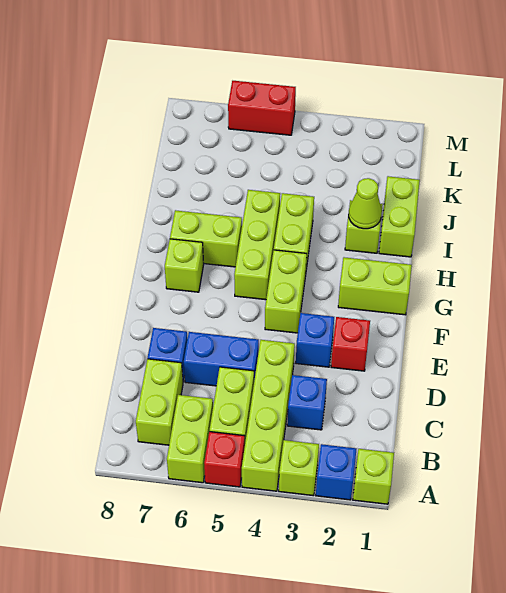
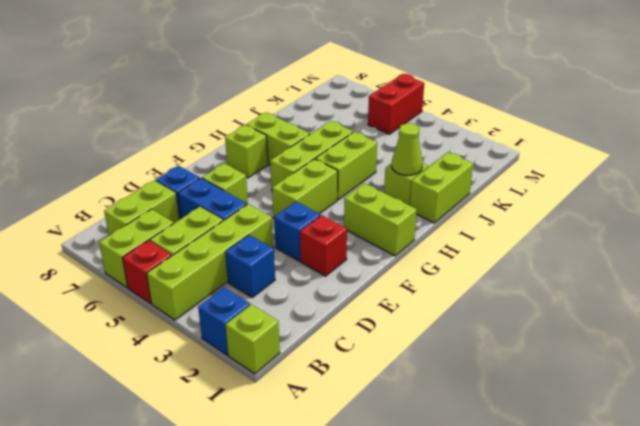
lime 1x1 brick [279,440,319,496] -> lime 1x1 brick moved to [202,164,248,204]
red 1x2 brick [228,81,296,135] -> red 1x2 brick turned to [368,74,424,134]

